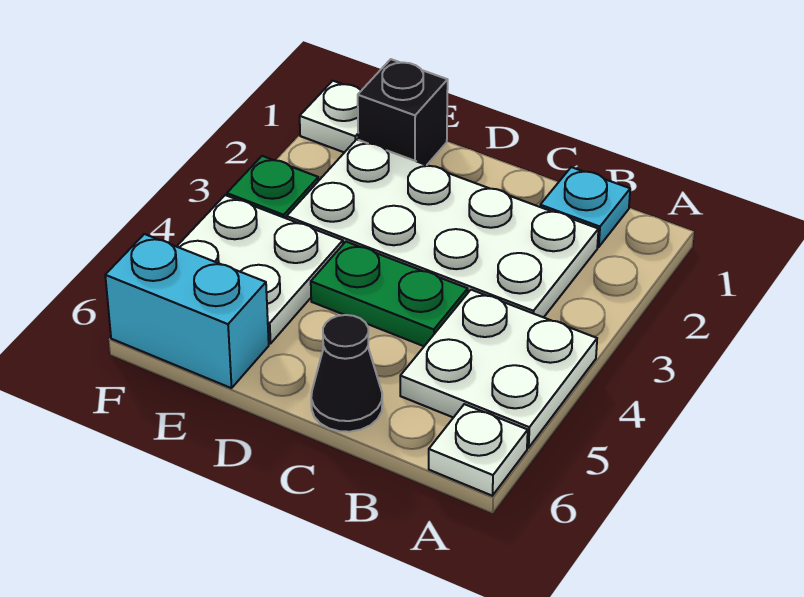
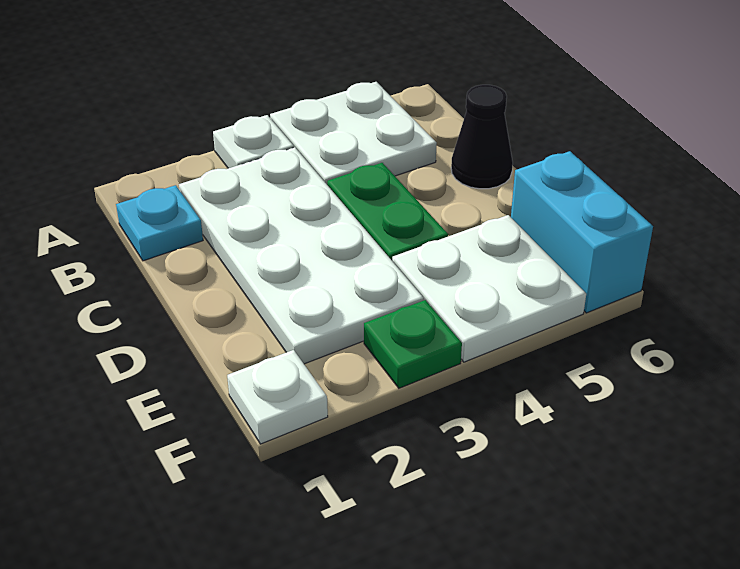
white 1x1 plate [429,404,528,496] -> white 1x1 plate moved to [213,115,294,168]
black 1x1 brick [358,59,448,165] -> none

